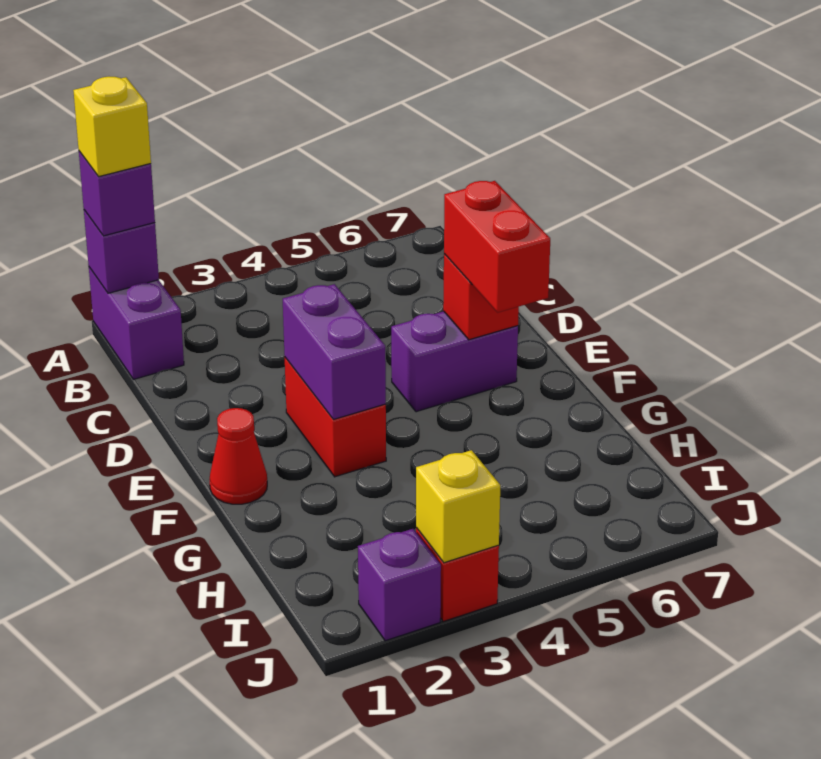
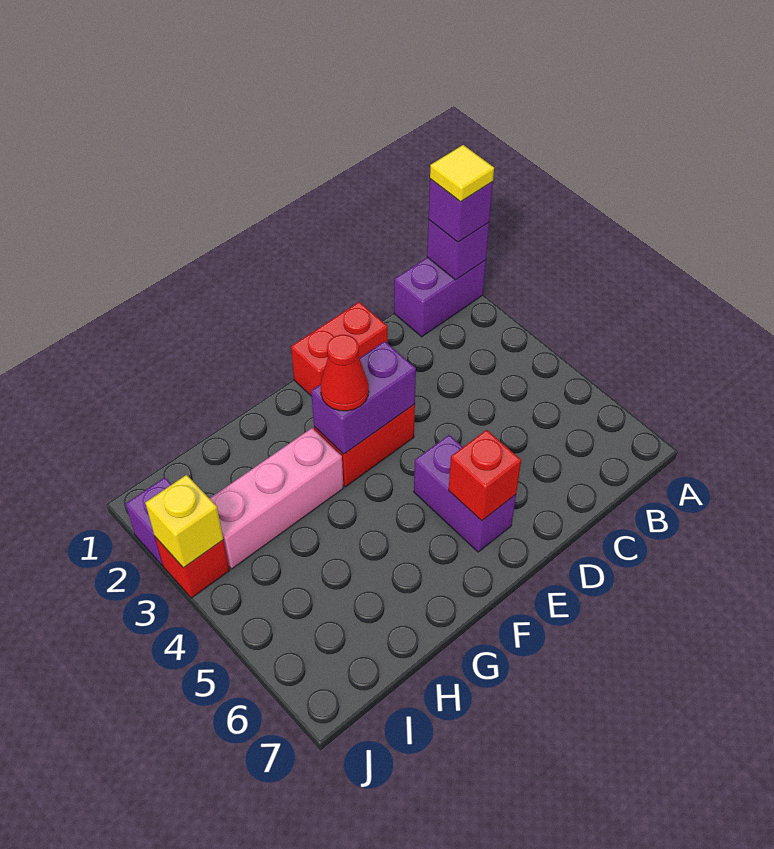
yellow 1x1 brick [73,77,151,177] -> yellow 1x1 tile [430,145,494,202]
red 1x2 brick [444,181,550,313] -> red 1x2 brick moved to [291,302,388,396]
red 1x1 cone [209,408,267,504] -> red 1x1 cone moved to [321,335,369,411]
none -> pink 1x3 brick [209,428,343,569]

